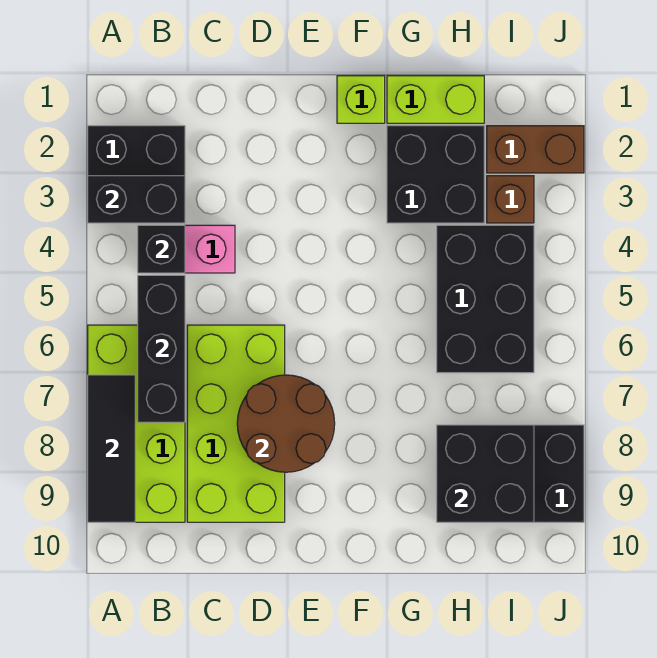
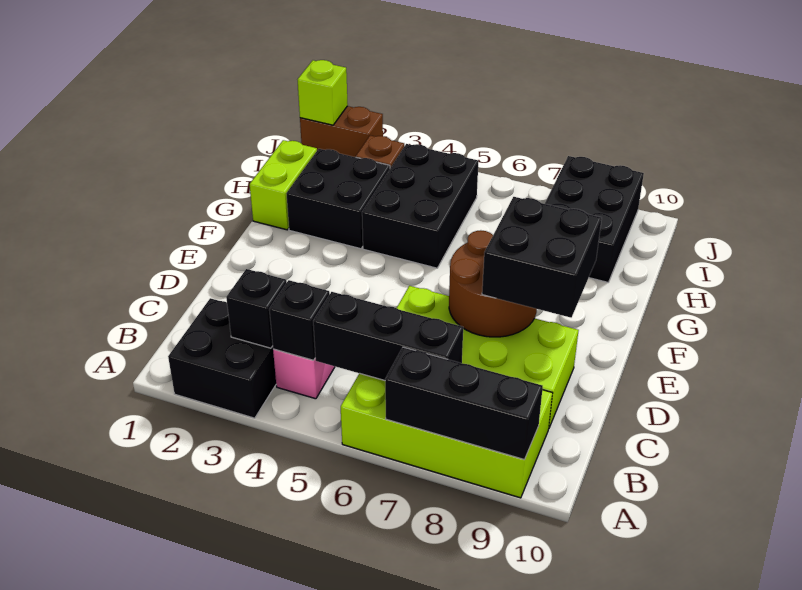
black 1x2 brick [88,176,185,223] -> black 1x1 brick [226,269,287,348]
black 1x3 tile [88,375,135,522] -> black 1x3 brick [385,347,543,460]
lime 1x1 brick [337,76,385,123] -> lime 1x1 brick moved to [298,60,348,125]
black 2x3 brick [437,225,534,373] -> black 2x3 brick turned to [362,144,479,268]
black 2x2 brick [437,425,534,522] -> black 2x2 brick moved to [482,197,602,318]
brown 1x2 brick [487,126,584,173] -> brown 1x2 brick turned to [300,106,383,157]

